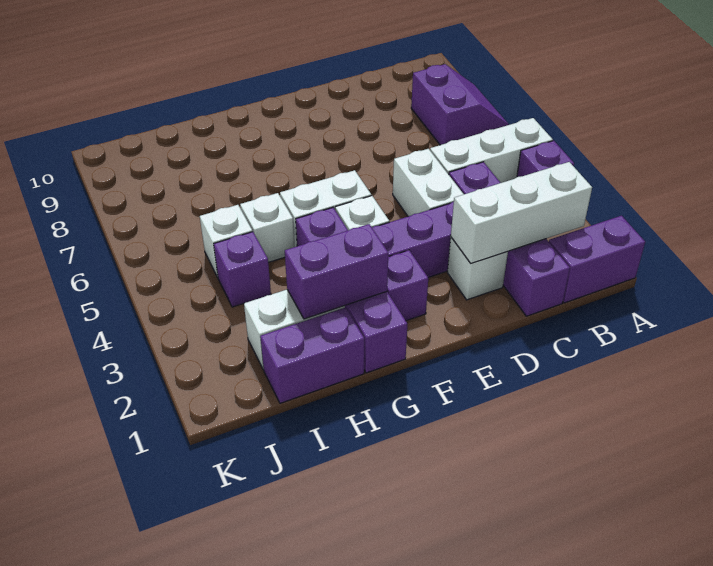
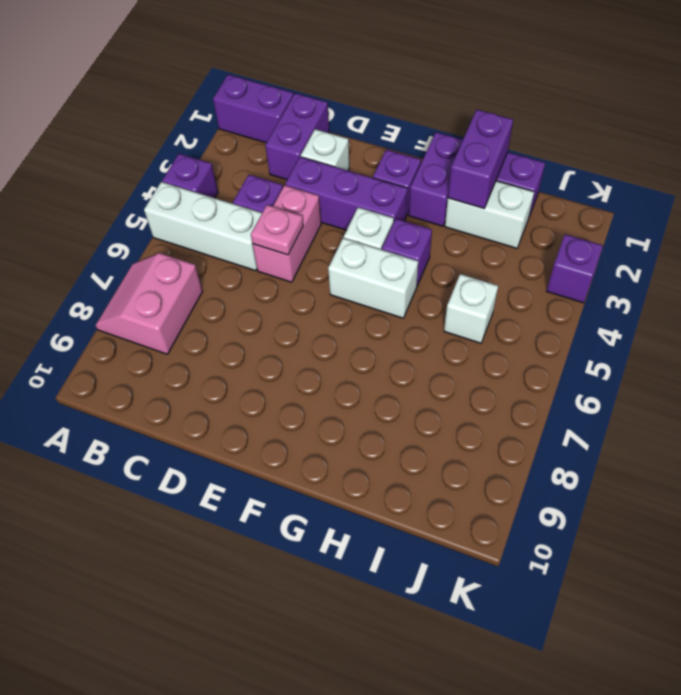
purple 2x2 slope [411,64,509,145] -> pink 2x2 slope [95,253,203,354]
white 1x3 brick [451,162,592,263] -> none
white 1x2 brick [393,149,464,216] -> pink 1x2 brick [253,185,321,282]
none -> pink 1x1 plate [251,205,303,255]
purple 1x2 brick [285,224,388,319] -> purple 1x2 brick turned to [448,110,513,208]
white 1x1 brick [240,193,295,262] -> none
purple 1x1 brick [214,232,271,307] -> purple 1x1 brick moved to [547,234,603,303]

